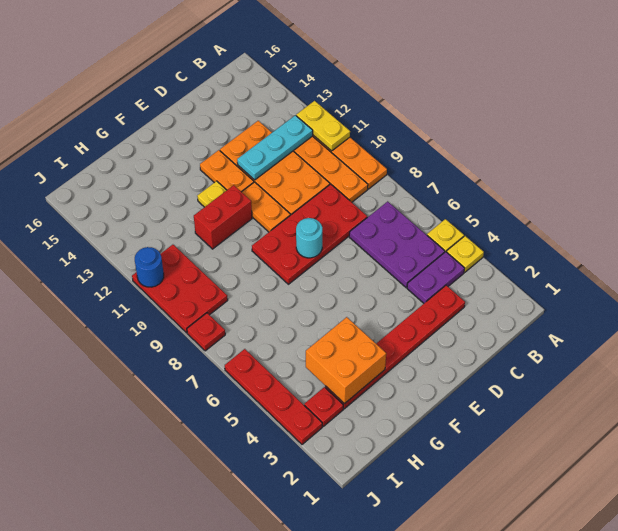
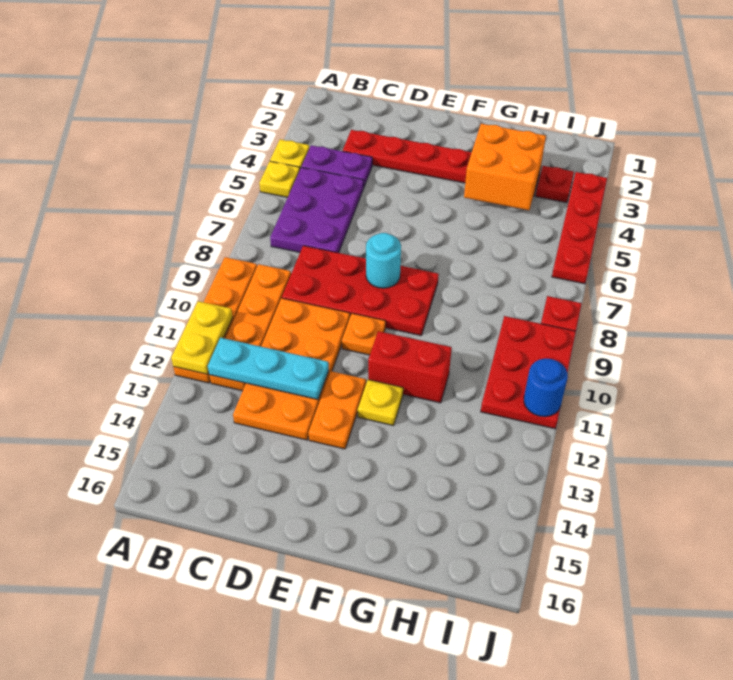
orange 1x2 plate [242,182,290,232] -> orange 1x1 plate [342,313,386,355]

